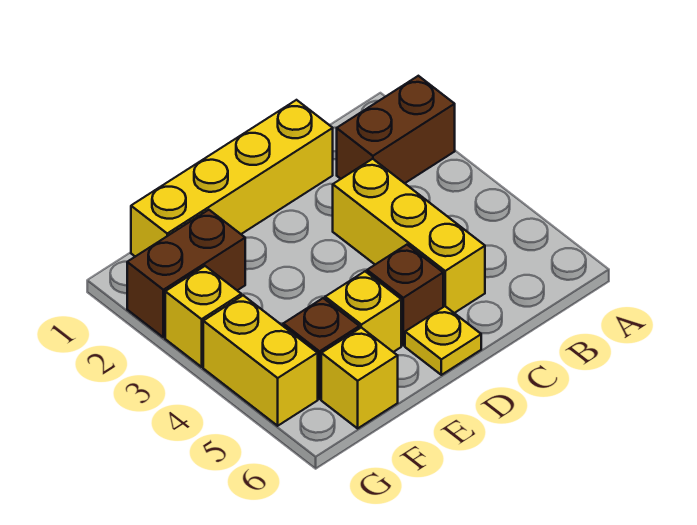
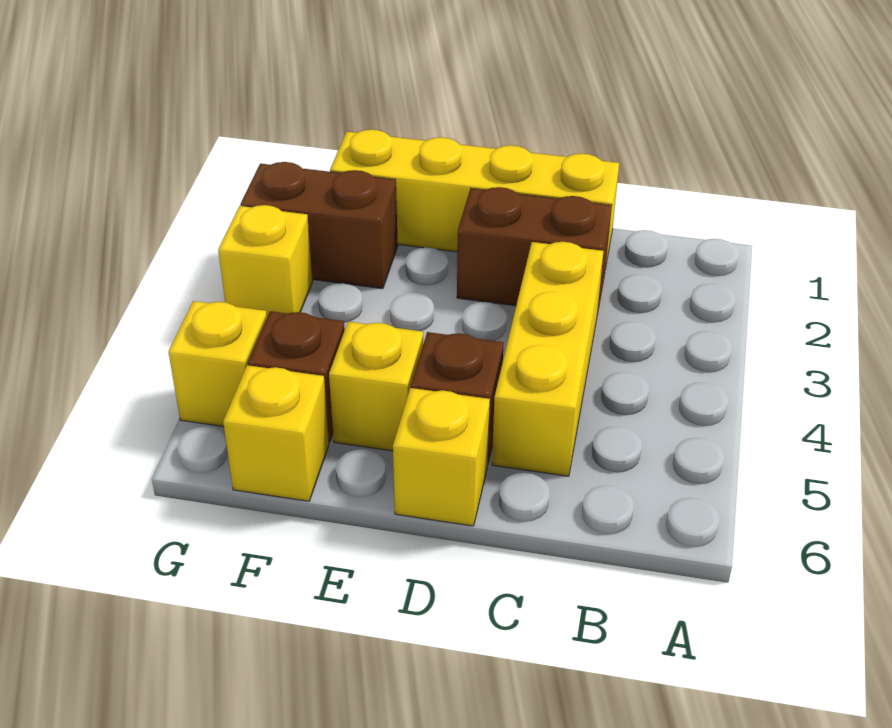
brown 1x2 brick [337,76,455,183] -> brown 1x2 brick moved to [457,187,612,314]
yellow 1x1 plate [405,306,481,375] -> yellow 1x1 brick [393,388,490,526]
yellow 1x2 brick [203,295,318,426] -> yellow 1x1 brick [168,301,267,427]

